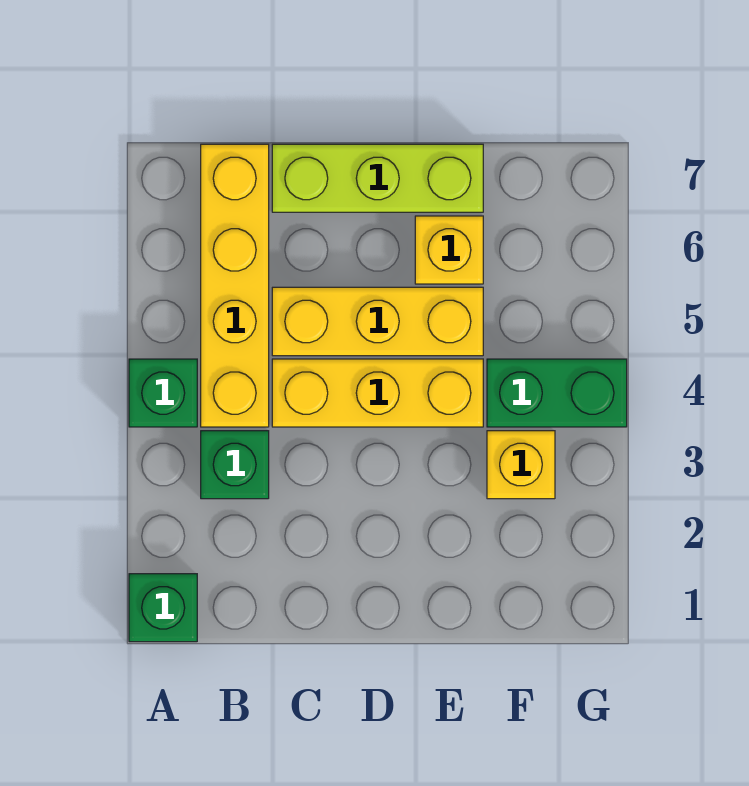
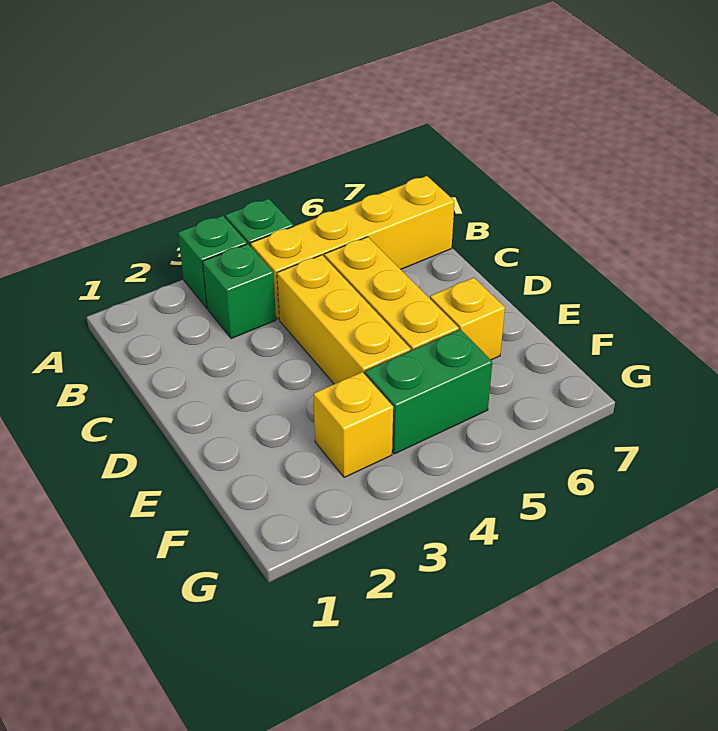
green 1x1 brick [129,574,197,642] -> green 1x1 brick moved to [178,216,247,308]
lime 1x3 brick [272,144,483,212] -> none
green 1x2 brick [487,359,627,427] -> green 1x2 brick turned to [365,329,492,454]

